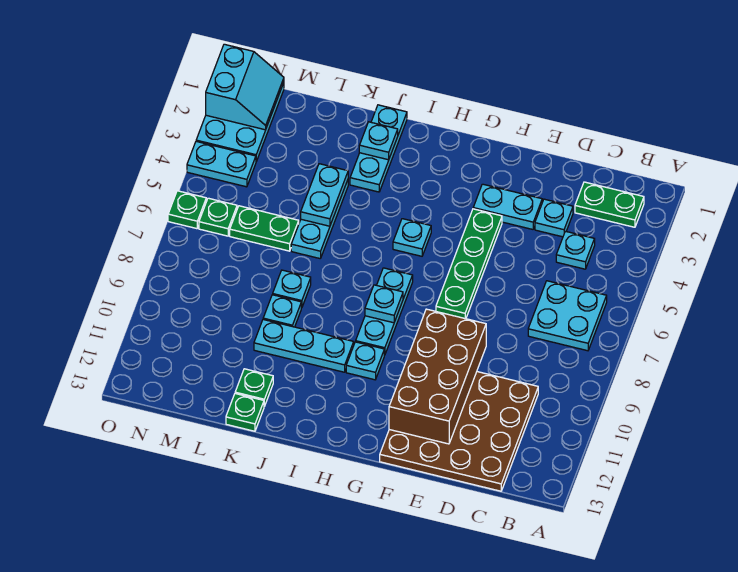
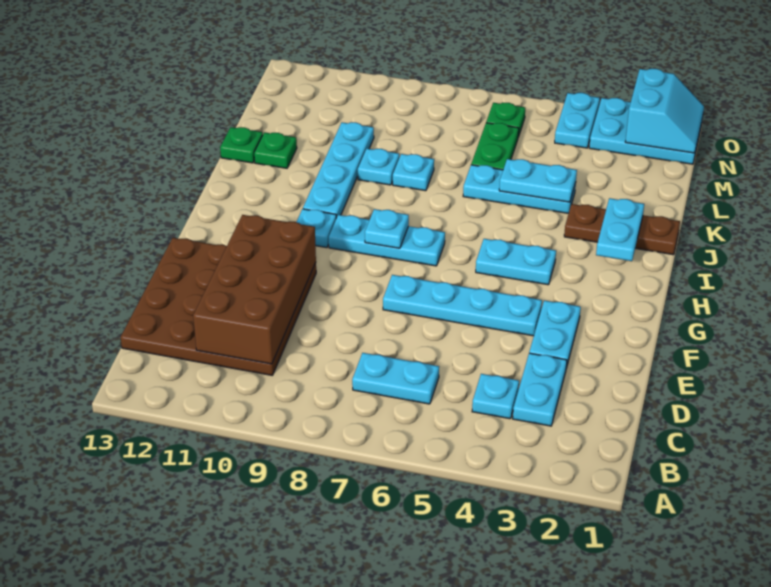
green 1x2 plate [575,182,644,227] -> none
cyan 2x2 plate [528,281,607,351] -> cyan 1x2 plate [352,353,439,404]
cyan 1x1 plate [535,199,573,237] -> cyan 1x2 plate [513,353,567,426]
brown 2x4 brick [389,309,486,444] -> brown 2x4 brick turned to [193,215,316,364]
green 1x4 plate [436,209,502,319] -> cyan 1x4 plate [383,275,542,336]
cyan 1x1 plate [393,219,431,256] -> cyan 1x2 plate [476,239,556,285]
cyan 1x3 plate [254,320,354,372] -> cyan 1x4 plate [303,122,374,218]
cyan 1x3 plate [350,105,407,192] -> brown 1x3 plate [564,204,680,255]
cyan 1x1 plate [359,122,398,160] -> cyan 1x2 plate [596,198,644,261]
cyan 2x2 slope [206,44,284,130] -> cyan 2x2 slope turned to [625,69,704,153]
green 1x1 plate [168,191,206,229] -> none

